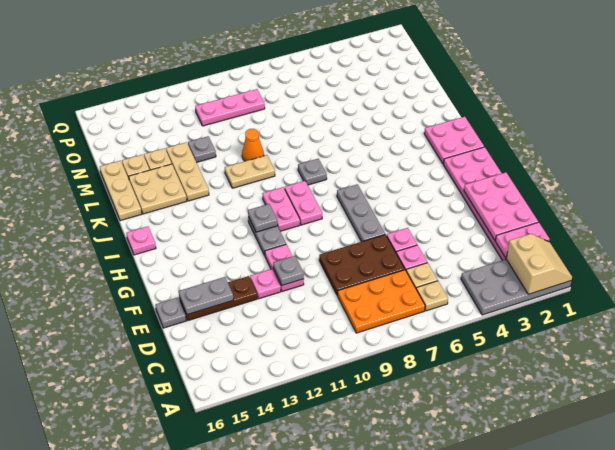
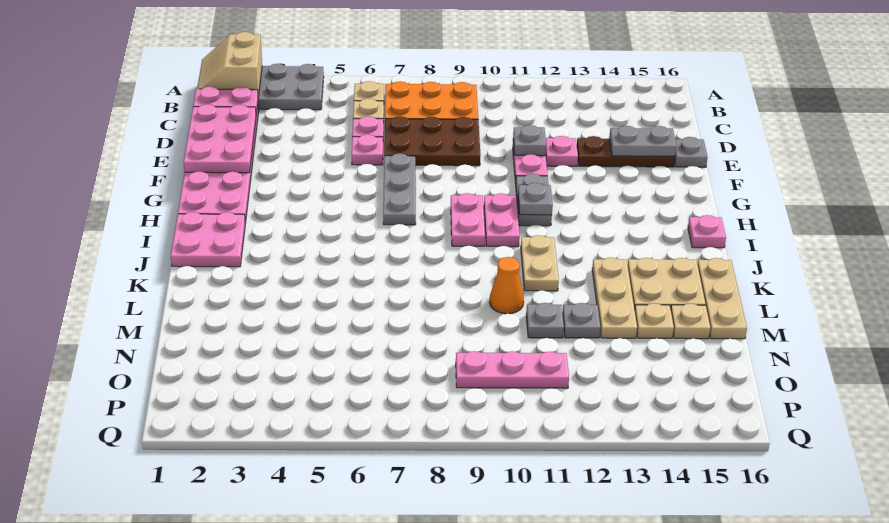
grey 1x1 plate [298,159,327,185] -> grey 1x1 plate moved to [526,303,564,338]
tan 1x2 plate [225,155,275,188] -> tan 1x2 plate turned to [521,235,559,291]

